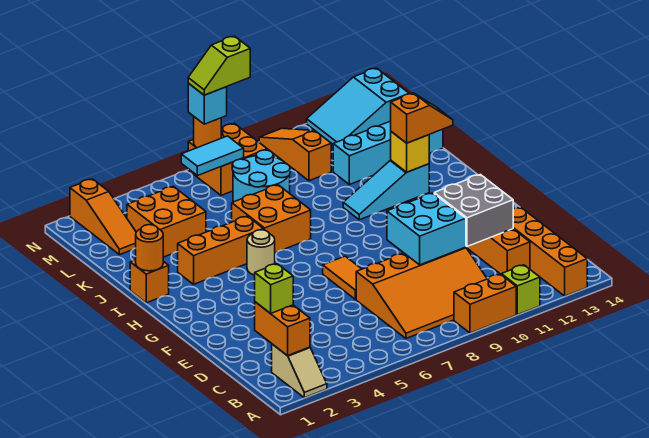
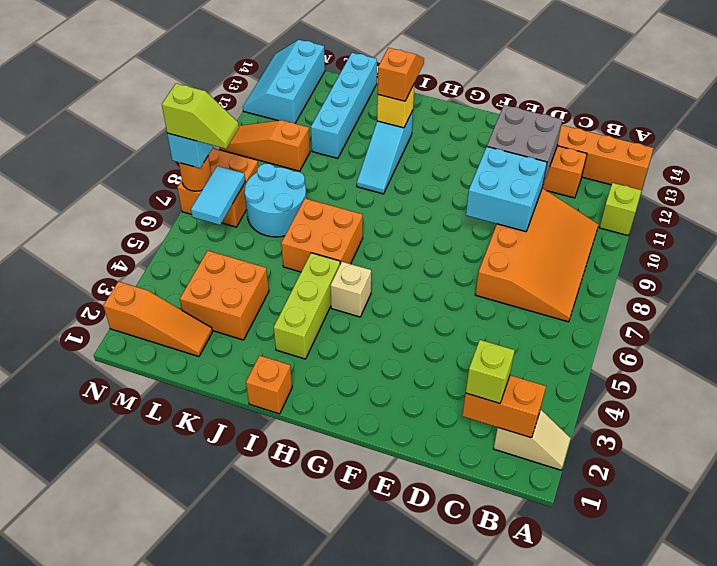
orange 1x2 brick [454,274,516,333] -> none
orange 1x2 tile [323,256,361,300] -> none
tan 1x1 round brick [247,230,275,275] -> tan 1x1 brick [331,262,371,317]
orange 1x1 round brick [136,225,163,271] -> none
orange 1x3 brick [178,216,263,284] -> lime 1x3 brick [274,253,340,359]
cyan 2x3 slope [307,68,409,144] -> cyan 2x3 slope turned to [243,40,325,123]
lime 1x2 slope [188,36,250,95] -> lime 1x2 slope turned to [162,83,239,149]

